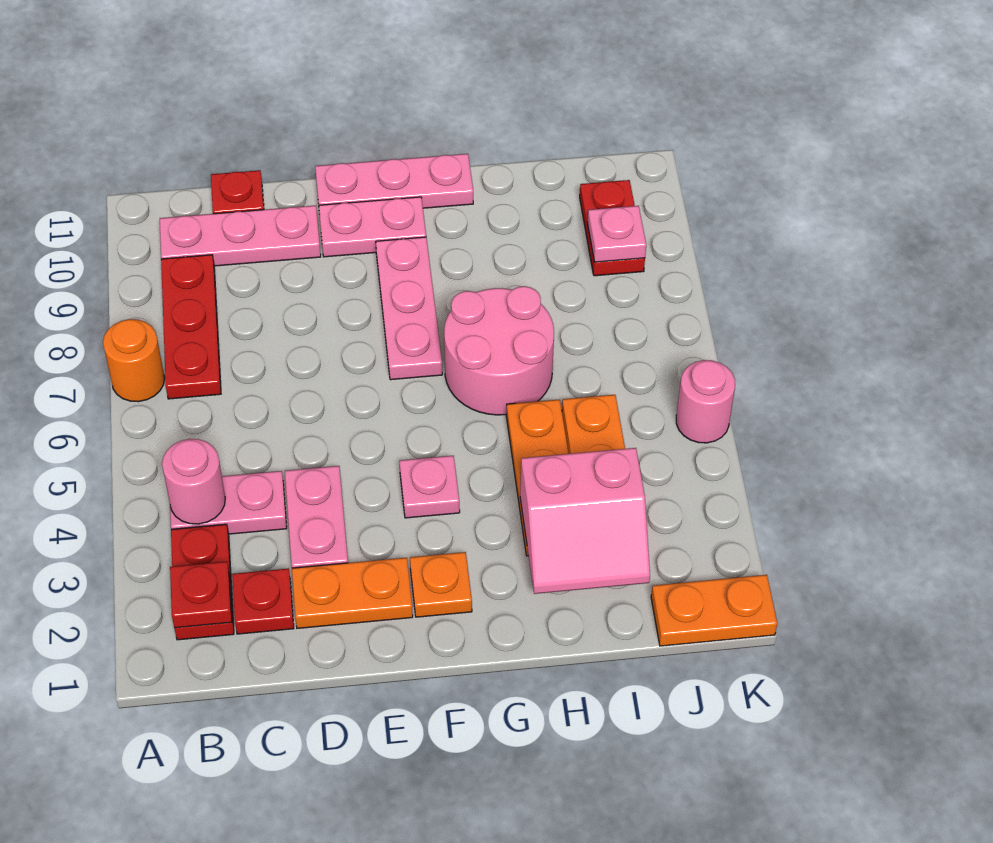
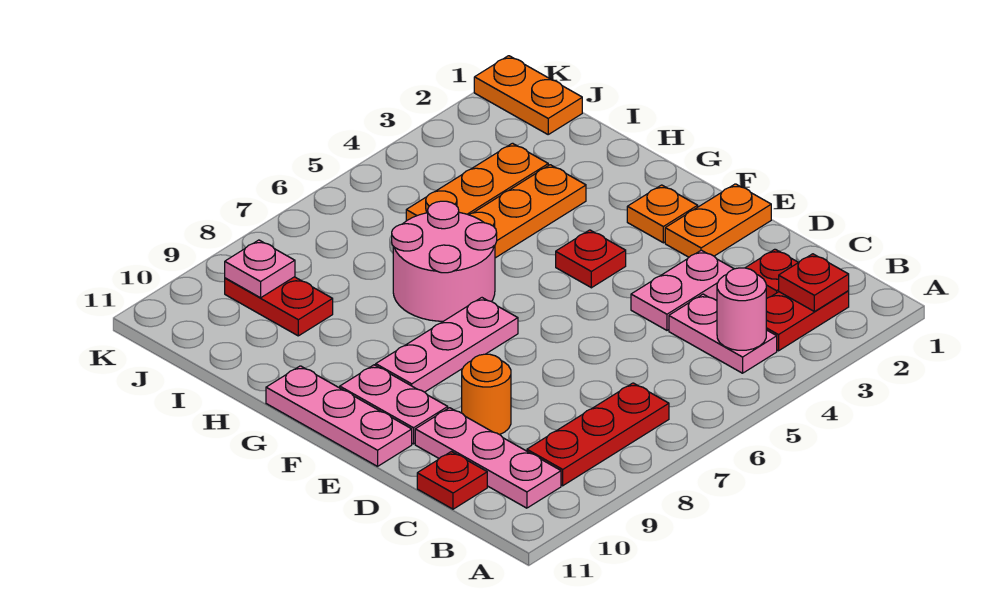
orange 1x1 round brick [103,319,165,402] -> orange 1x1 round brick moved to [462,354,511,435]
orange 1x2 plate [292,558,413,628] -> orange 1x2 plate turned to [665,184,771,257]
pink 1x1 plate [400,456,460,518] -> red 1x1 plate [556,230,626,288]
pink 2x2 slope [520,448,650,594] -> none
red 1x2 plate [580,180,645,276] -> red 1x2 plate turned to [225,277,333,336]
pink 1x1 round brick [676,360,735,443] -> none

